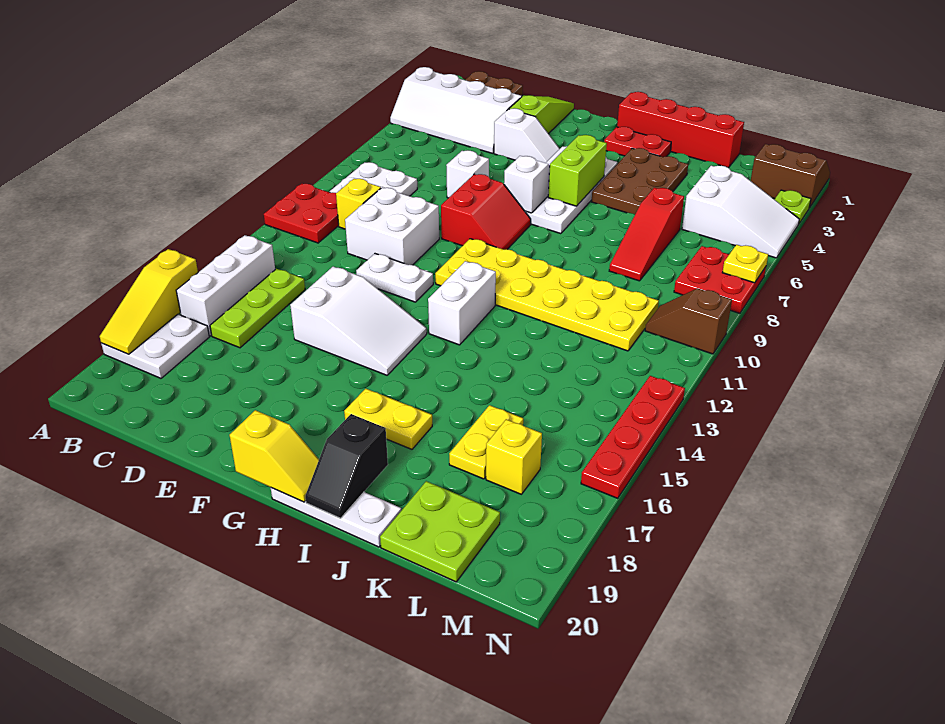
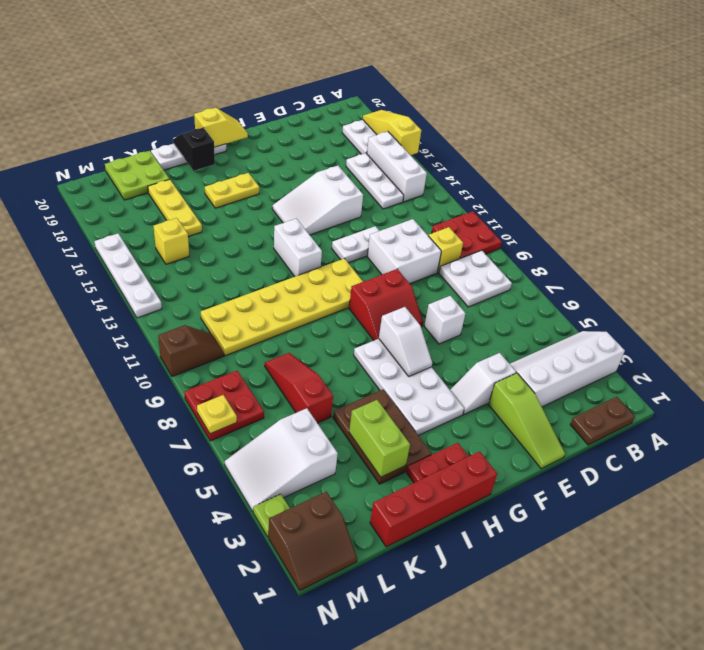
lime 1x3 plate [210,269,305,348] -> white 1x3 plate [346,153,404,209]
red 2x2 slope [441,174,531,250] -> red 2x2 slope turned to [349,269,423,340]
yellow 1x2 slope [230,410,319,502] -> yellow 1x2 slope turned to [194,108,248,147]
lime 1x2 brick [548,135,607,206] -> lime 1x2 brick moved to [349,400,410,477]
yellow 1x2 plate [449,405,523,479] -> yellow 1x3 plate [148,179,202,237]
yellow 1x1 brick [486,419,542,494] -> yellow 1x1 brick moved to [154,218,189,264]
red 1x4 plate [581,376,685,498] -> white 1x4 plate [94,234,162,318]

